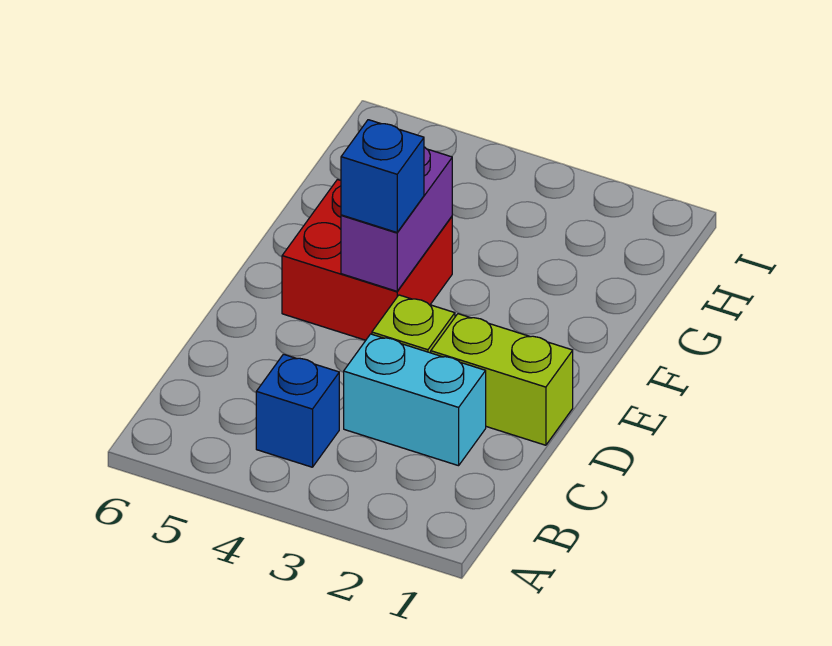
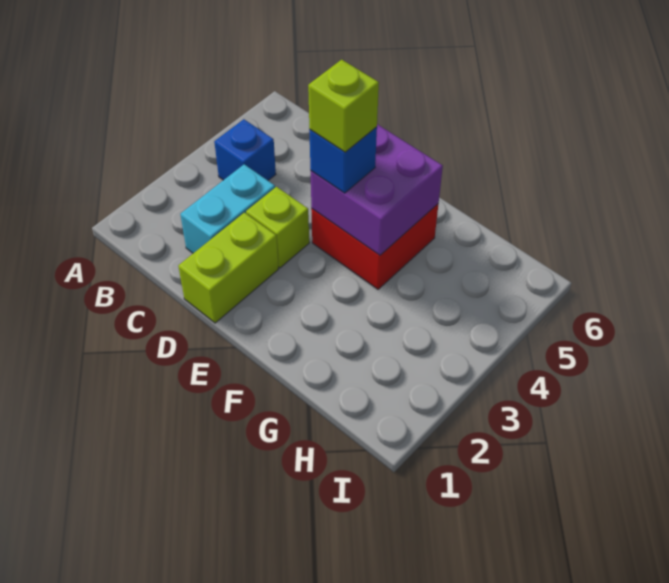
purple 1x2 brick [341,147,452,291] -> purple 2x2 brick [311,124,443,255]
none -> lime 1x1 brick [308,60,379,152]

